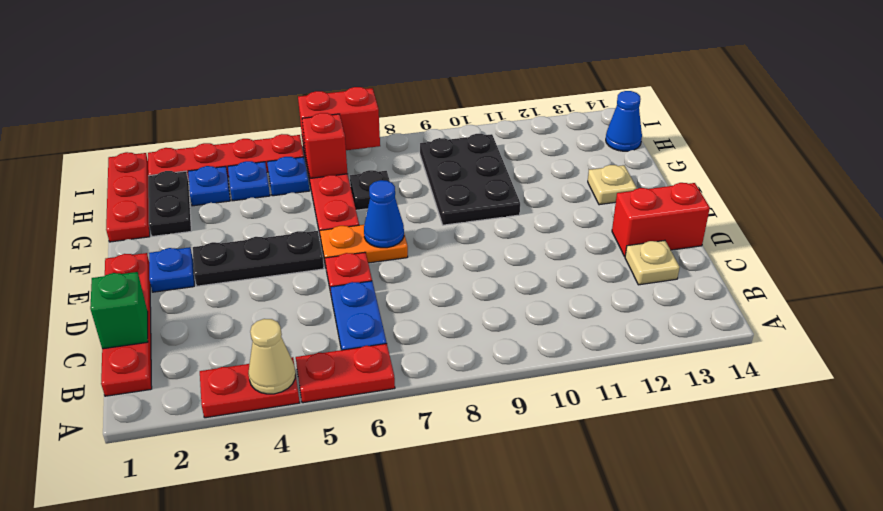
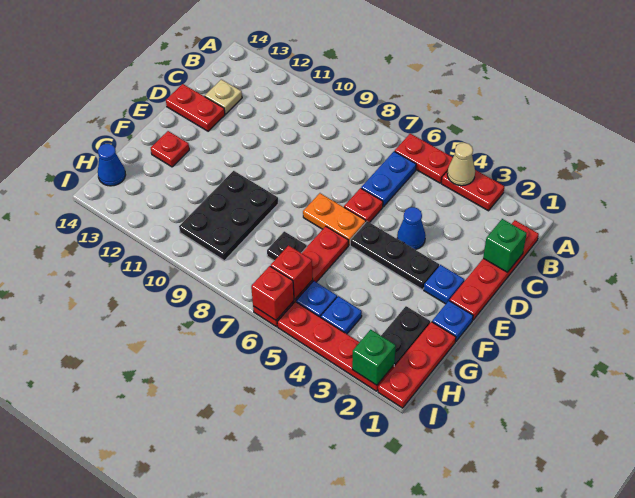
red 1x2 brick [612,183,710,257] -> red 1x2 plate [166,84,225,131]
blue 1x1 cone [364,180,404,248] -> blue 1x1 cone moved to [397,207,426,250]
tan 1x1 plate [588,165,637,205] -> red 1x1 plate [151,131,189,167]
blue 1x1 plate [188,166,230,206] -> blue 1x1 plate moved to [432,301,473,342]
none -> green 1x1 brick [352,330,396,385]
red 1x2 brick [298,87,380,150] -> red 1x1 brick [251,266,294,320]

